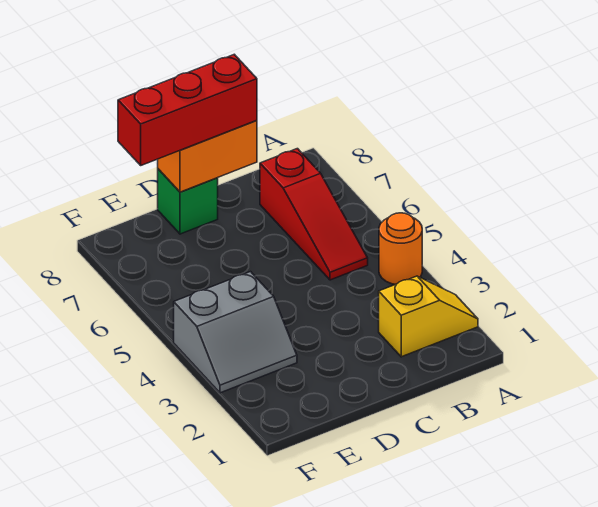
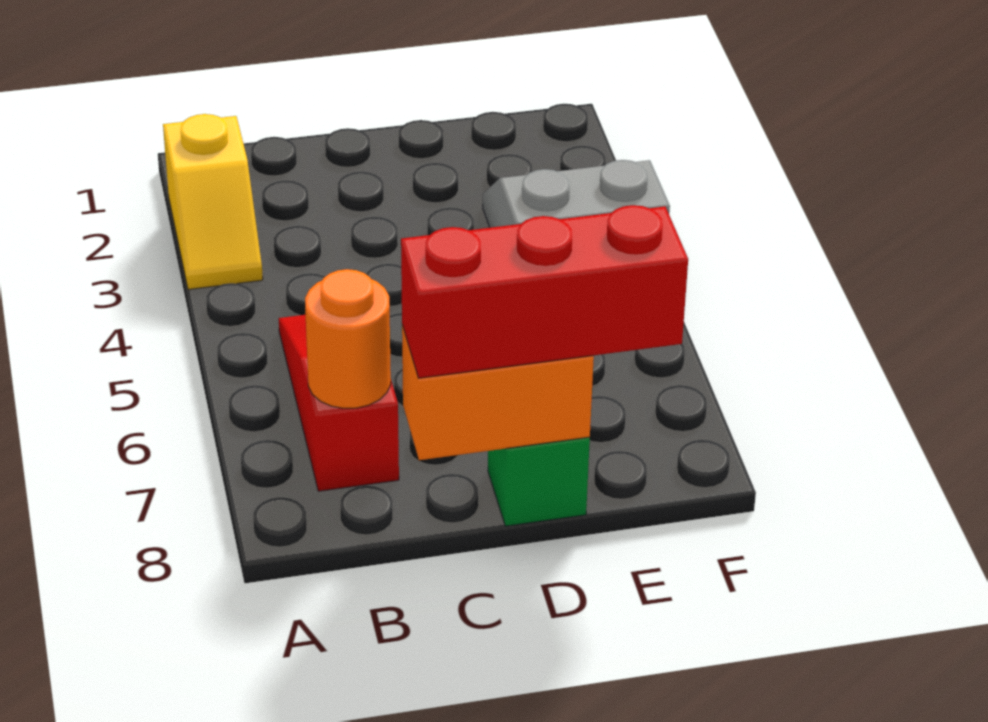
yellow 1x2 slope [379,276,478,357] -> yellow 1x2 slope turned to [163,114,263,290]
orange 1x1 round brick [379,213,422,284] -> orange 1x1 round brick moved to [305,269,391,408]

